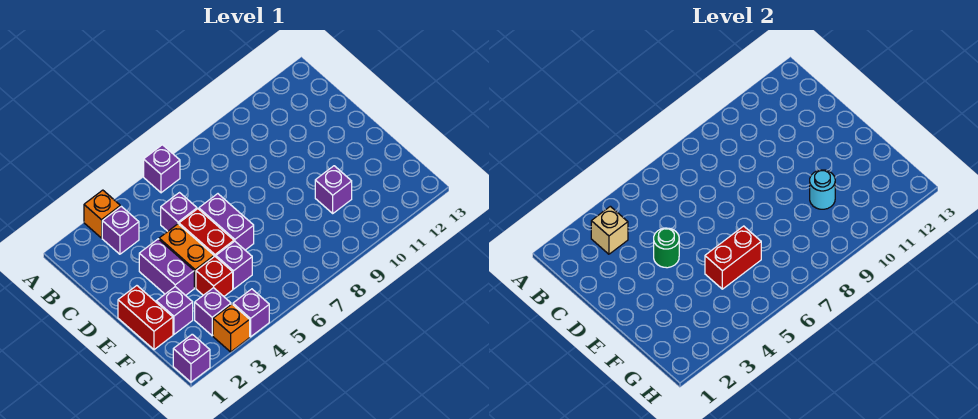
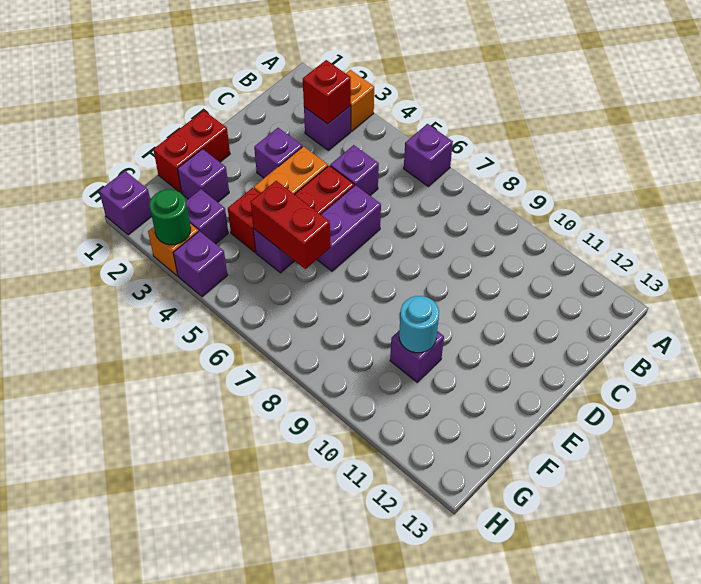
tan 1x1 brick [591,206,628,254] -> red 1x1 brick [303,60,351,124]
purple 1x2 brick [139,239,194,296] -> purple 1x1 brick [254,128,302,178]
green 1x1 round brick [654,228,679,268] -> green 1x1 round brick moved to [150,189,191,245]

